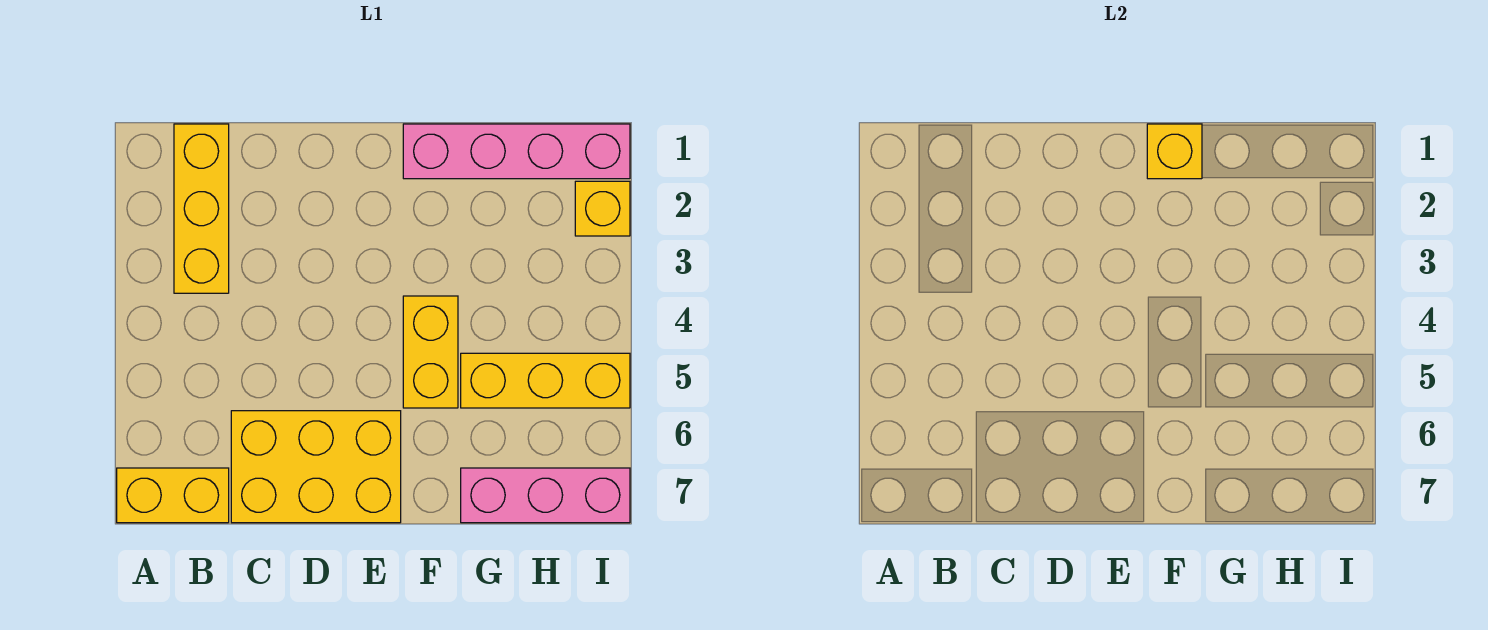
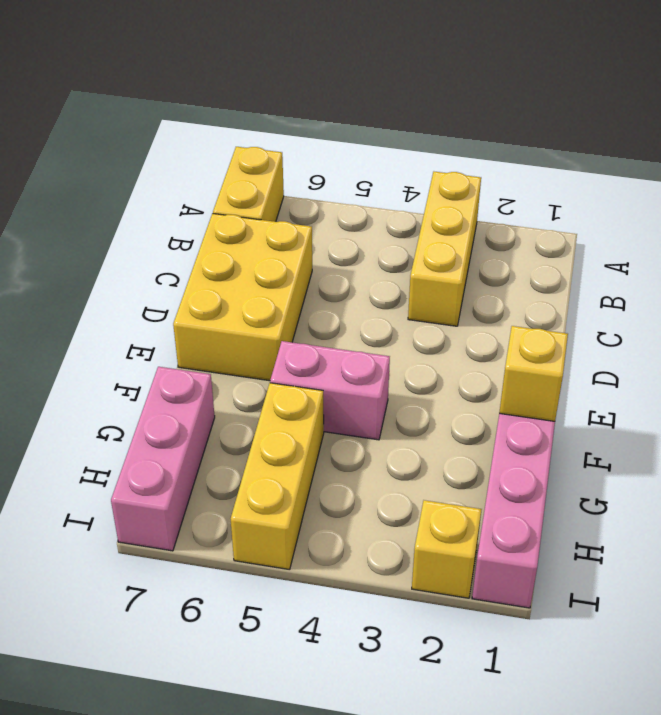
yellow 1x3 brick [174,124,229,293] -> yellow 1x3 brick turned to [408,172,481,326]
yellow 1x2 brick [403,296,458,408] -> pink 1x2 brick [270,341,390,440]

